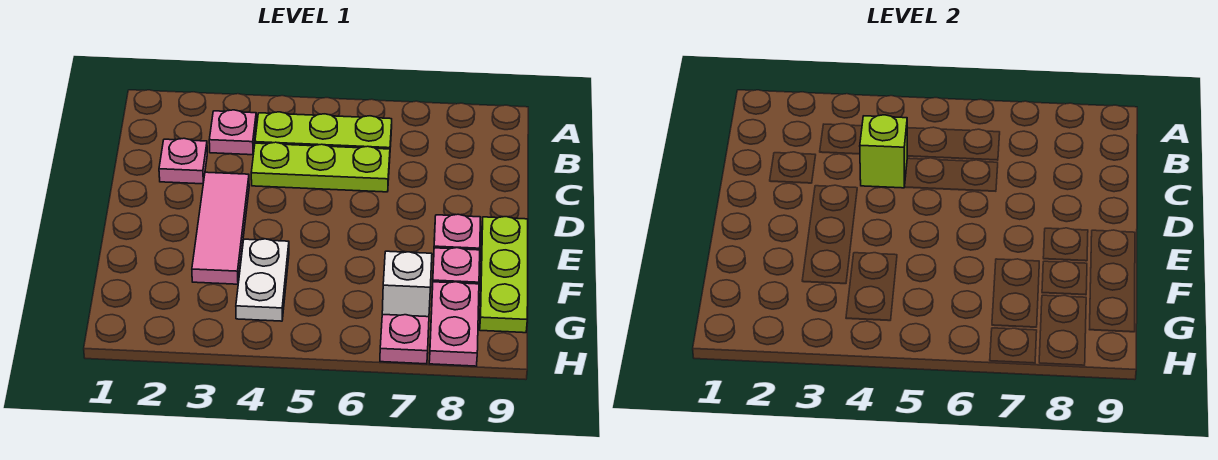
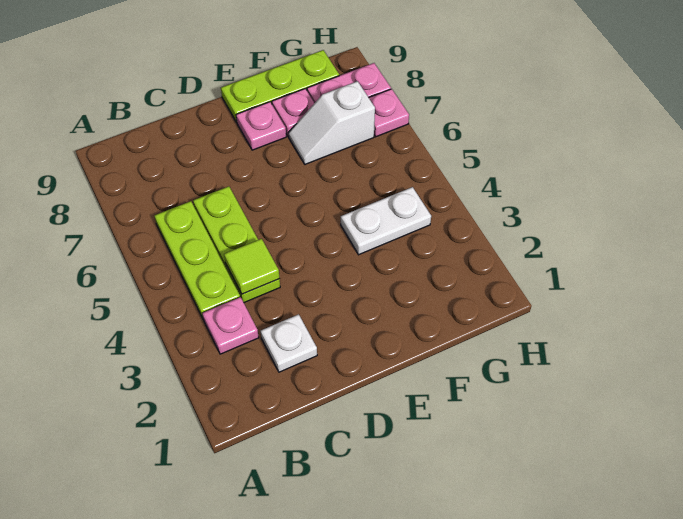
pink 1x1 plate [159,138,207,184] -> white 1x1 plate [261,314,317,372]
lime 1x1 brick [860,115,907,188] -> lime 1x1 tile [224,239,280,294]
pink 1x3 tile [192,172,249,284] -> none

